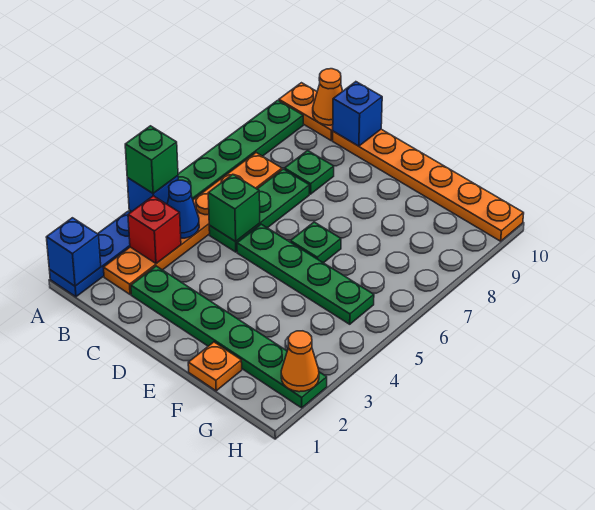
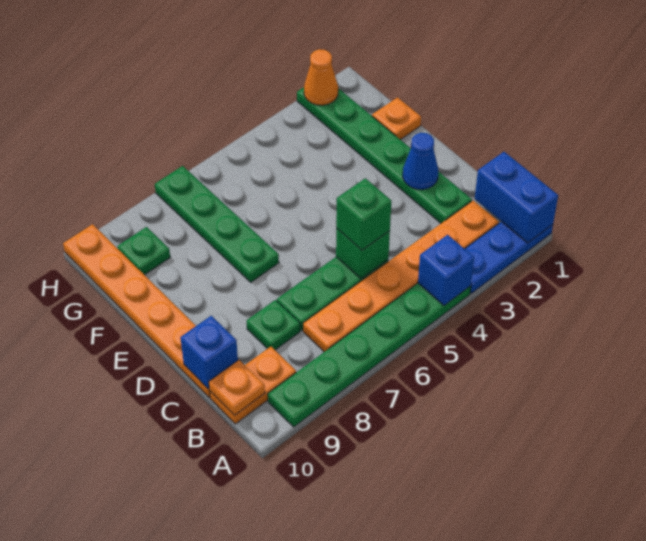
blue 1x1 brick [46,218,101,286] -> blue 1x2 brick [475,152,558,243]
green 1x1 brick [125,126,178,193] -> green 1x1 brick moved to [336,178,391,250]
orange 1x2 plate [279,83,333,140] -> orange 1x2 plate turned to [210,347,296,424]
red 1x1 brick [128,196,181,263] -> none
blue 1x1 cone [167,180,199,238] -> blue 1x1 cone moved to [403,133,438,190]
orange 1x1 cone [313,69,343,125] -> orange 1x1 plate [209,360,265,415]
green 1x4 plate [237,224,374,324] -> green 1x4 plate moved to [155,166,279,282]
green 1x1 plate [290,222,341,263] -> green 1x1 plate moved to [117,227,170,275]

